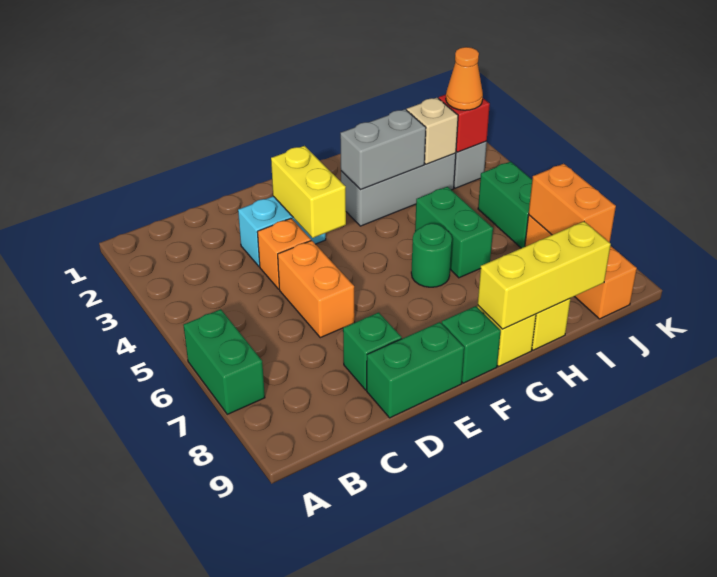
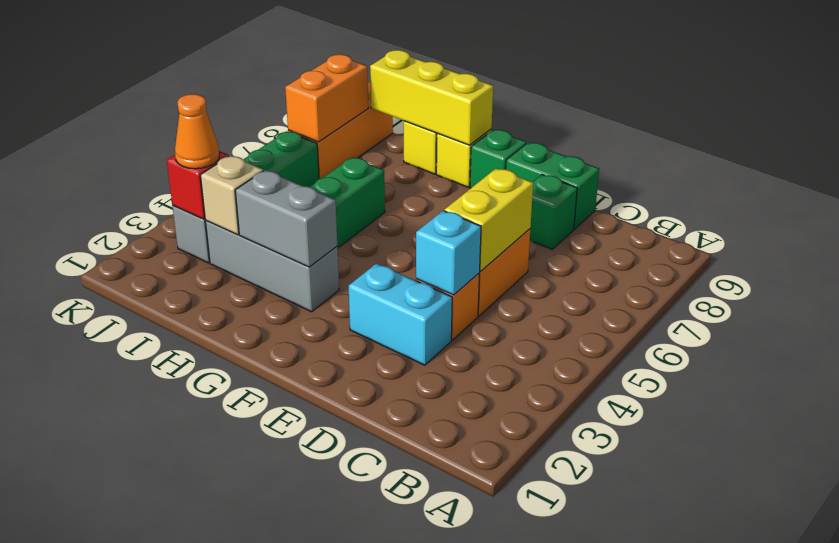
green 1x2 brick [183,309,265,414] -> none
none -> cyan 1x1 brick [416,211,481,295]
yellow 1x2 brick [271,146,346,238] -> yellow 1x2 brick moved to [444,168,533,271]
green 1x1 round brick [411,223,452,287] -> none

